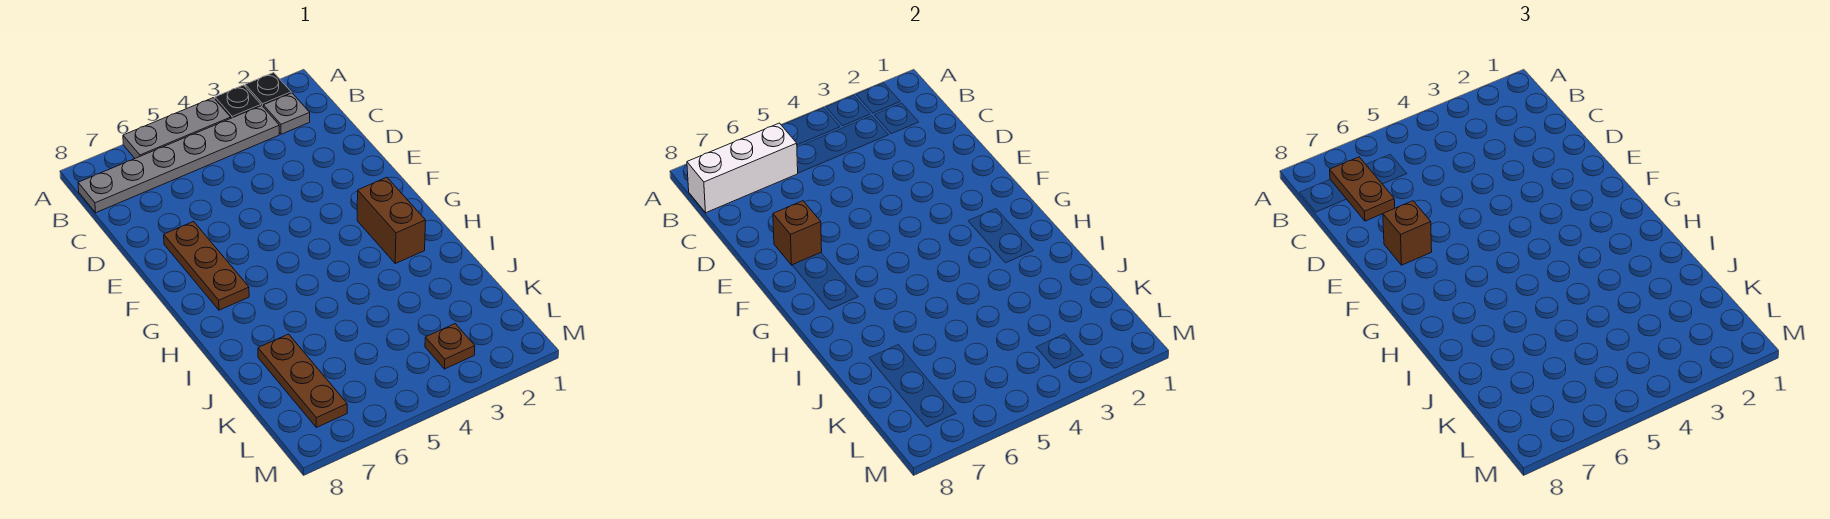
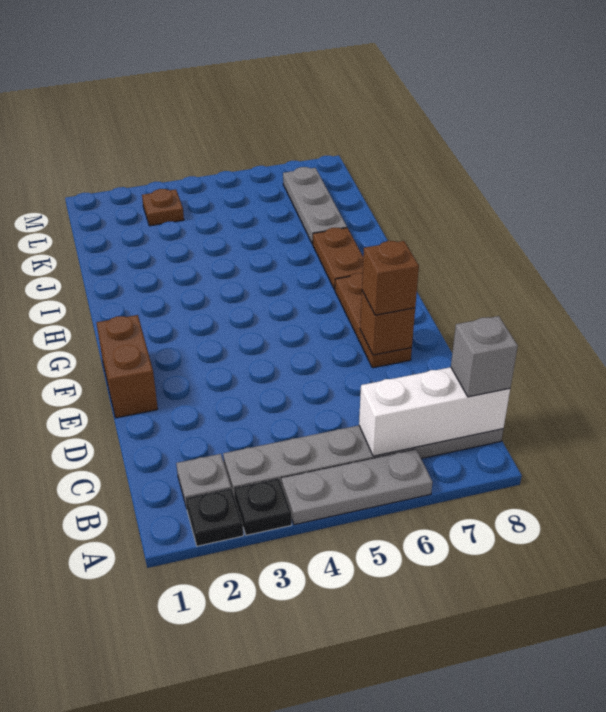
brown 1x2 plate [1330,157,1395,221] -> brown 1x2 plate moved to [313,228,363,290]
none -> grey 1x1 brick [451,316,518,397]
brown 1x2 brick [357,177,426,263] -> brown 1x2 brick moved to [97,315,158,418]
brown 1x3 plate [258,334,347,428] -> grey 1x3 plate [283,167,347,244]

